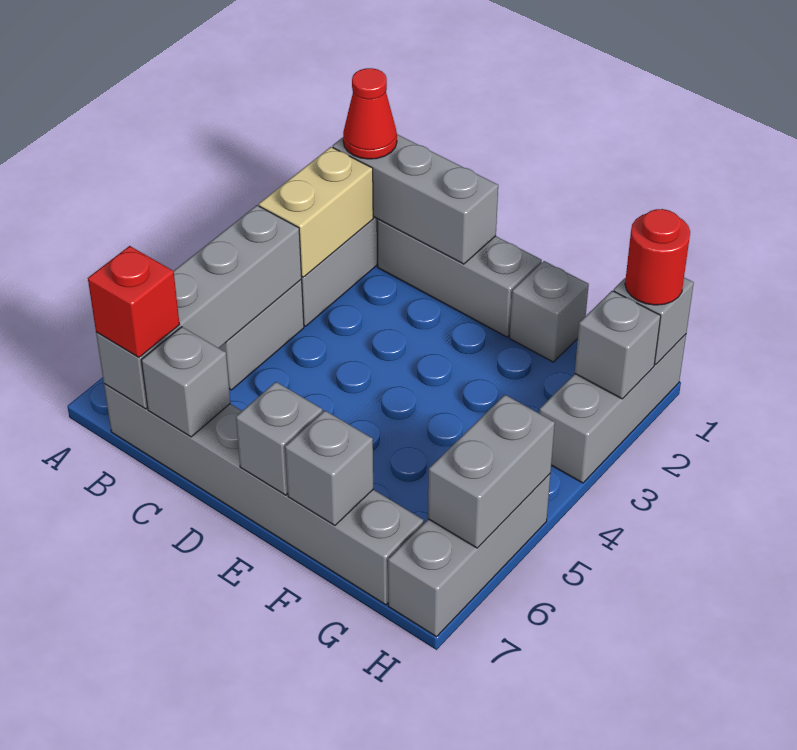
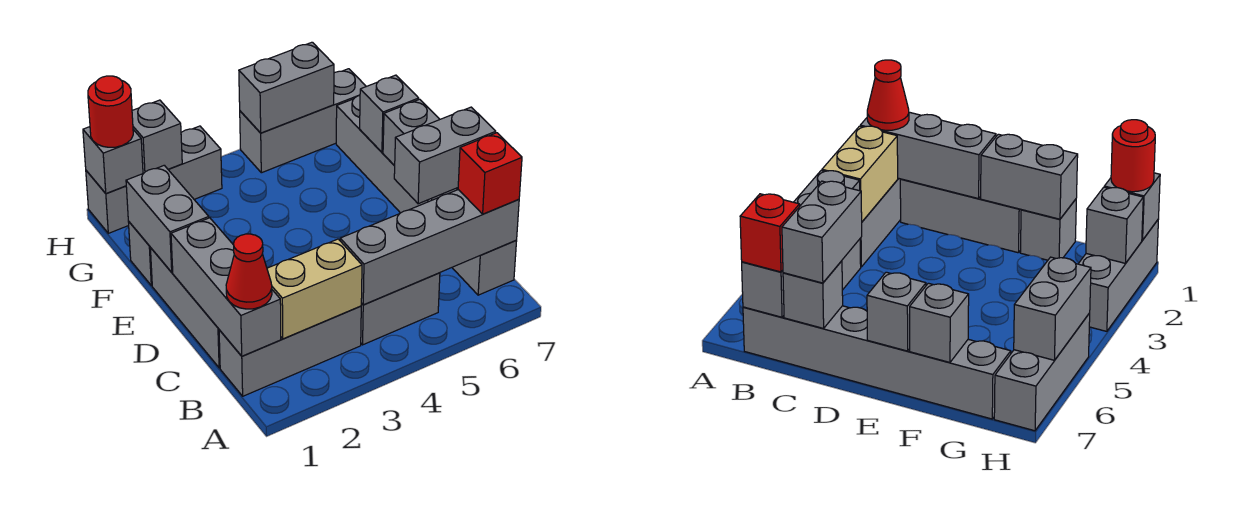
none -> grey 1x2 brick [394,107,496,204]
none -> grey 1x2 brick [126,165,209,272]

